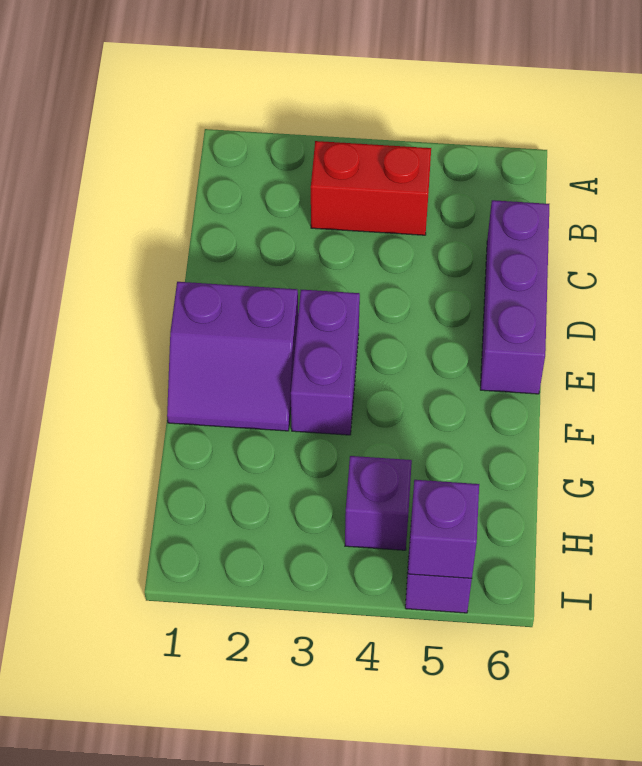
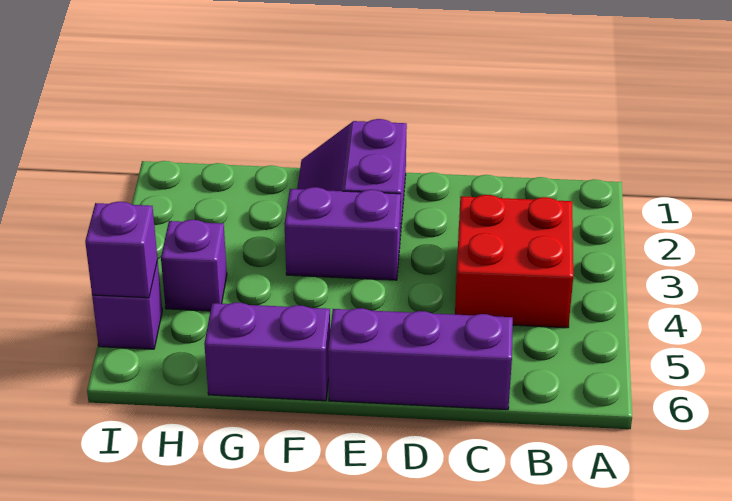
red 1x2 brick [311,141,431,235] -> red 2x2 brick [455,195,573,328]
none -> purple 1x2 brick [204,303,330,401]

